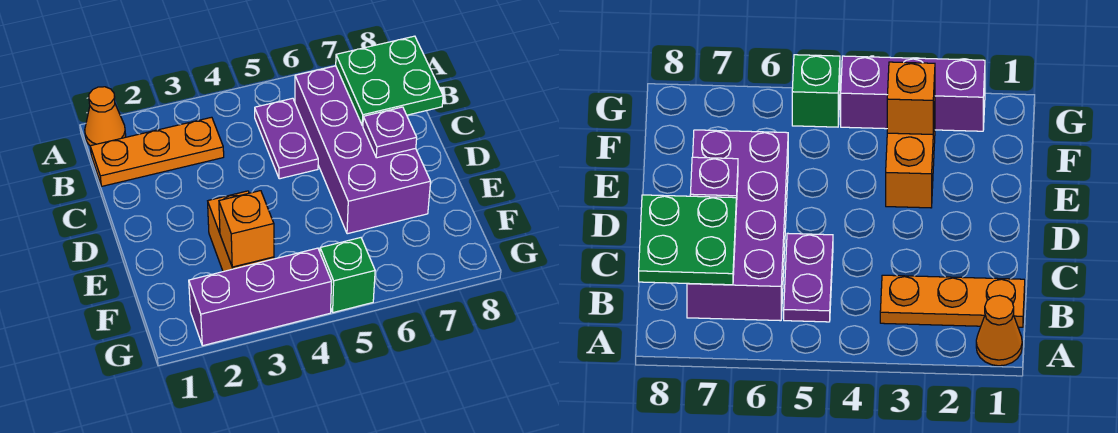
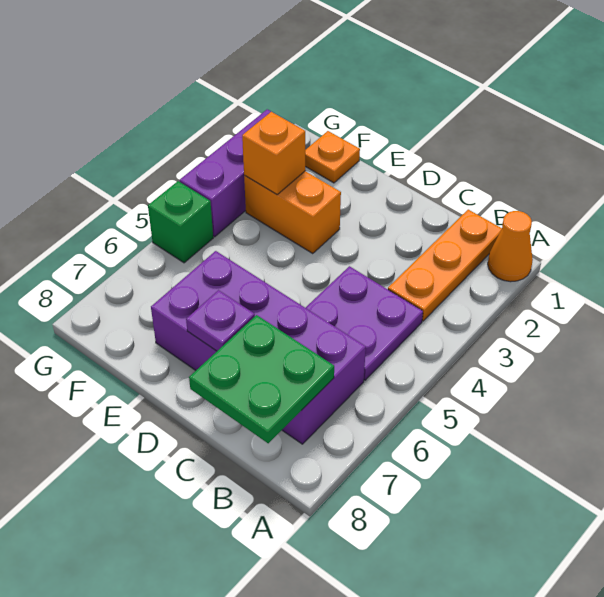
purple 1x2 plate [255,98,318,179] -> purple 2x2 plate [306,266,423,380]
none -> orange 1x1 plate [305,131,360,183]

